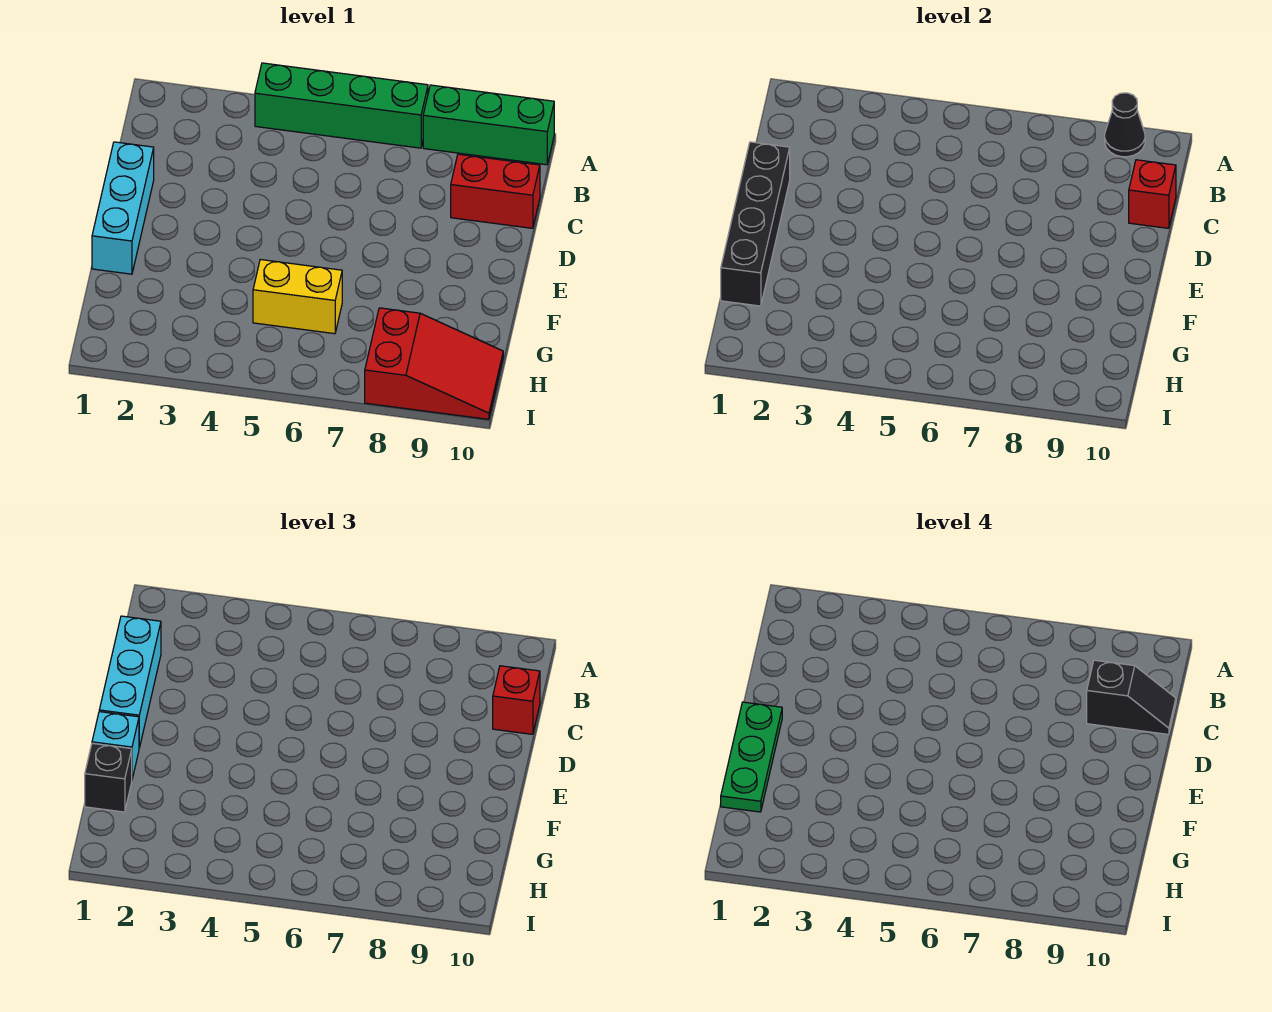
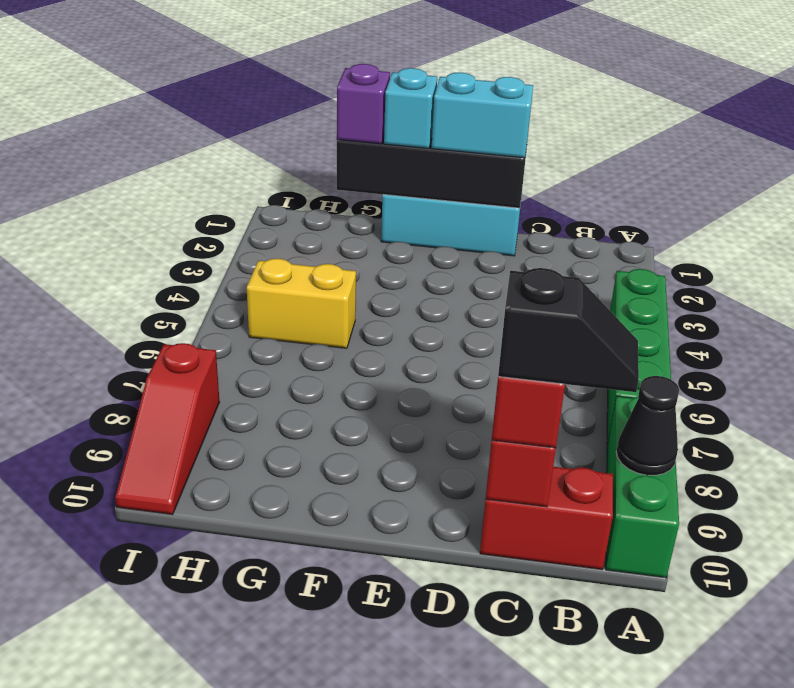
cyan 1x3 brick [99,616,161,748] -> cyan 1x2 brick [431,72,533,158]
red 1x2 brick [451,154,540,228] -> red 1x2 brick turned to [480,467,613,570]
black 1x2 slope [1087,660,1176,734] -> black 1x2 slope turned to [498,268,639,392]
green 1x3 plate [721,702,782,812] -> none
black 1x1 brick [85,743,132,812] -> purple 1x1 brick [337,64,390,144]
yellow 1x2 brick [253,260,342,334] -> yellow 1x2 brick turned to [247,259,356,348]
red 2x3 slope [365,308,503,419] -> red 1x3 slope [115,343,219,514]

